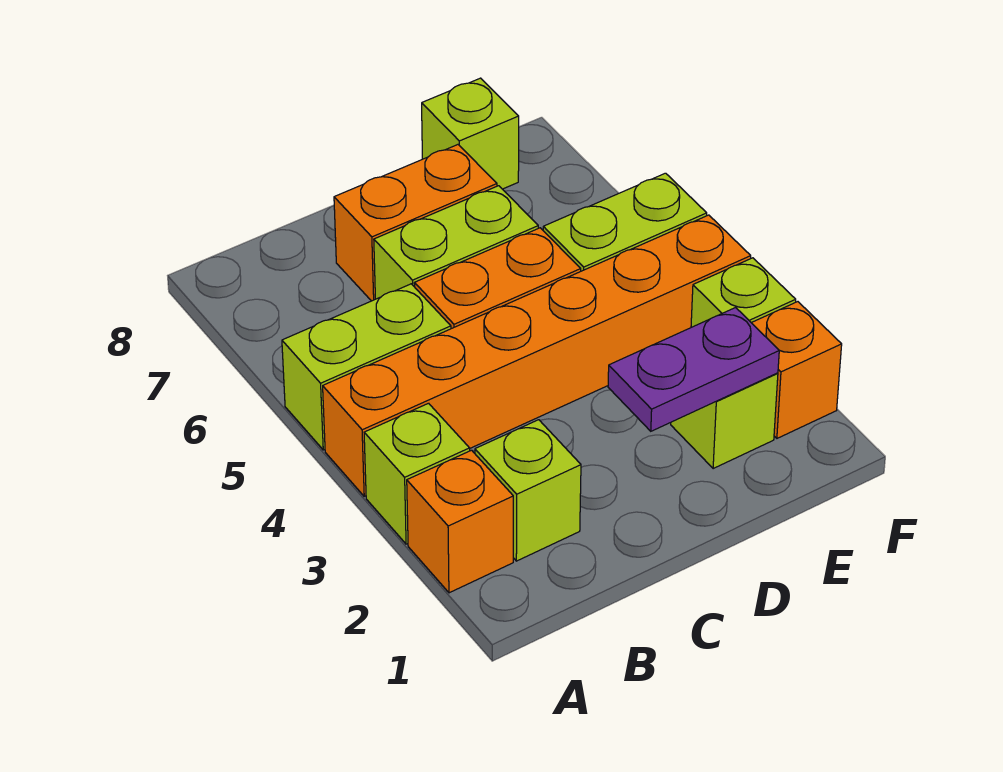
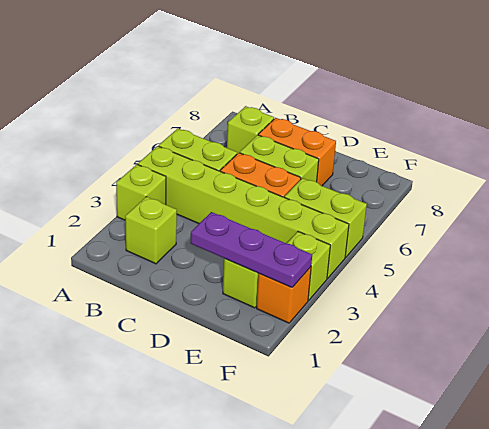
orange 1x1 brick [407,450,513,593] -> none
orange 1x6 brick [323,215,751,496] -> lime 1x6 brick [138,146,349,278]
purple 1x2 plate [608,308,779,431] -> purple 1x3 plate [191,212,312,287]
lime 1x1 brick [422,78,519,189] -> lime 1x1 brick moved to [227,106,274,154]

